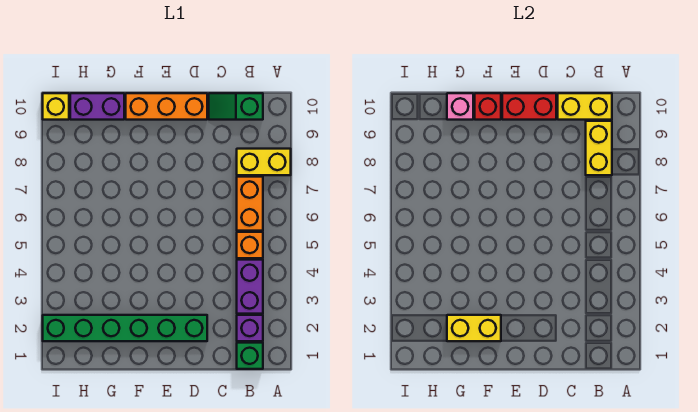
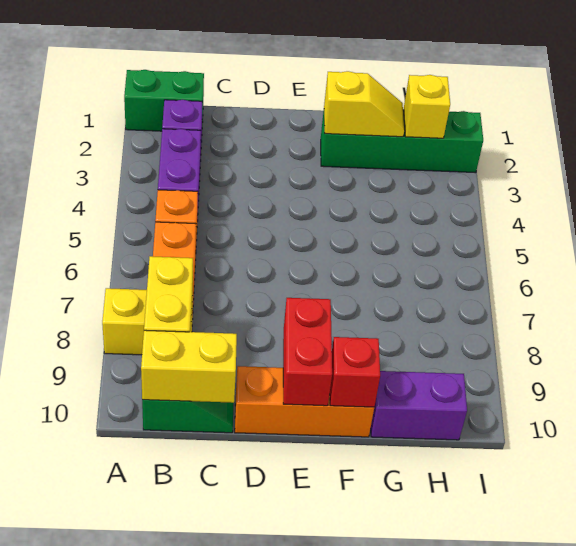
green 1x1 brick [237,343,263,369] -> green 1x2 brick [124,70,204,131]
green 1x6 brick [43,315,207,341] -> green 1x4 brick [321,110,483,173]
red 1x2 brick [502,93,556,120] -> red 1x2 brick turned to [283,298,332,406]
yellow 1x2 brick [447,315,501,341] -> yellow 1x2 slope [324,71,404,137]
pink 1x1 brick [447,93,473,120] -> none
yellow 1x1 brick [43,93,69,120] -> yellow 1x1 brick moved to [403,75,450,138]

